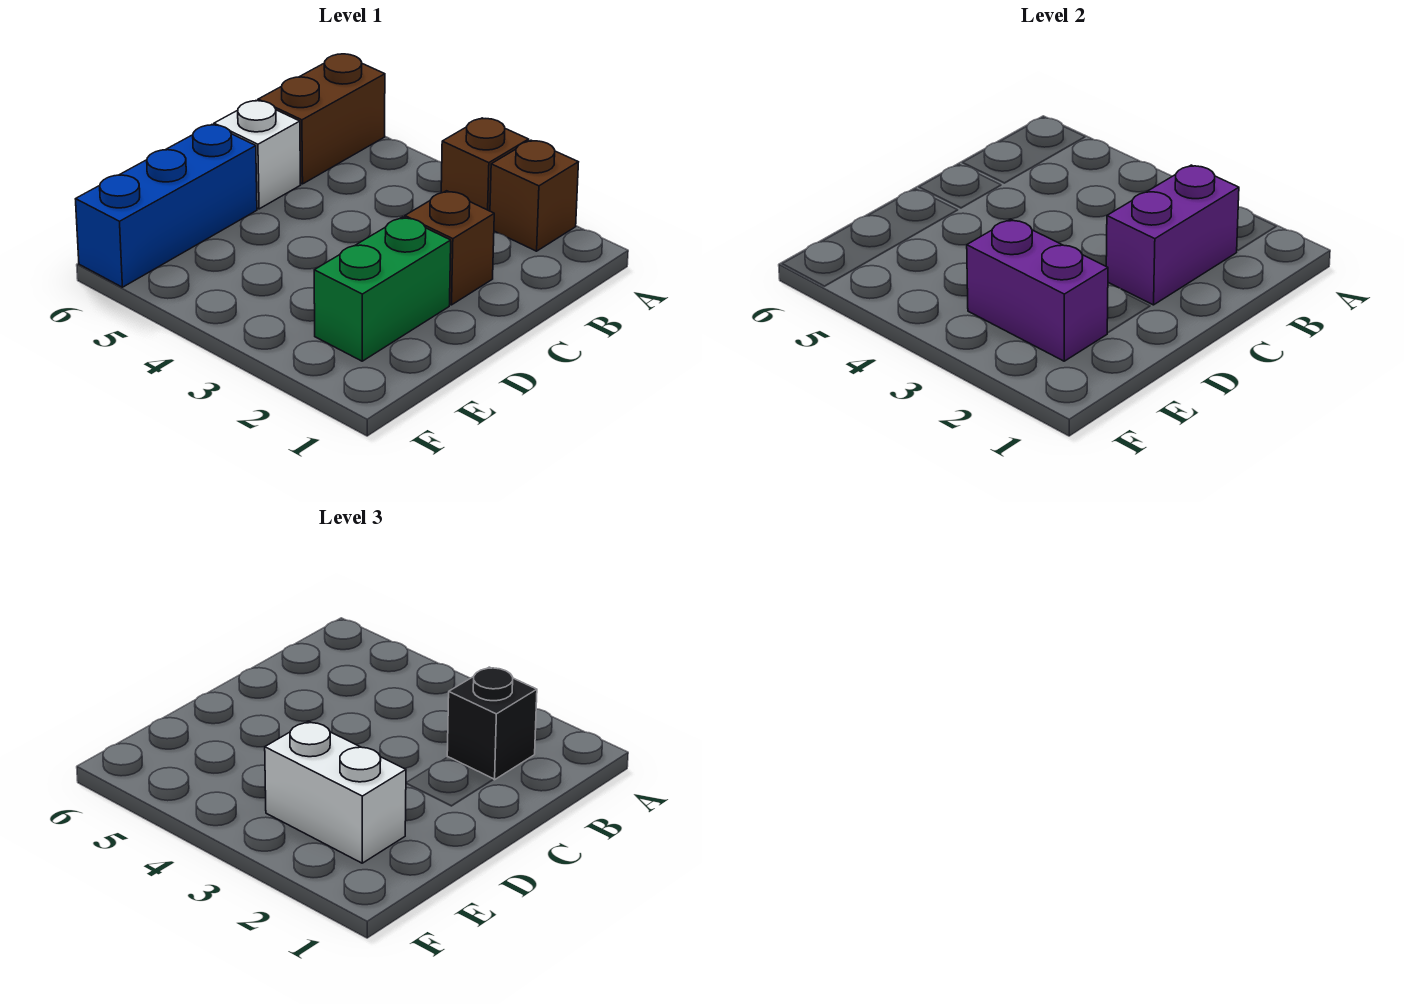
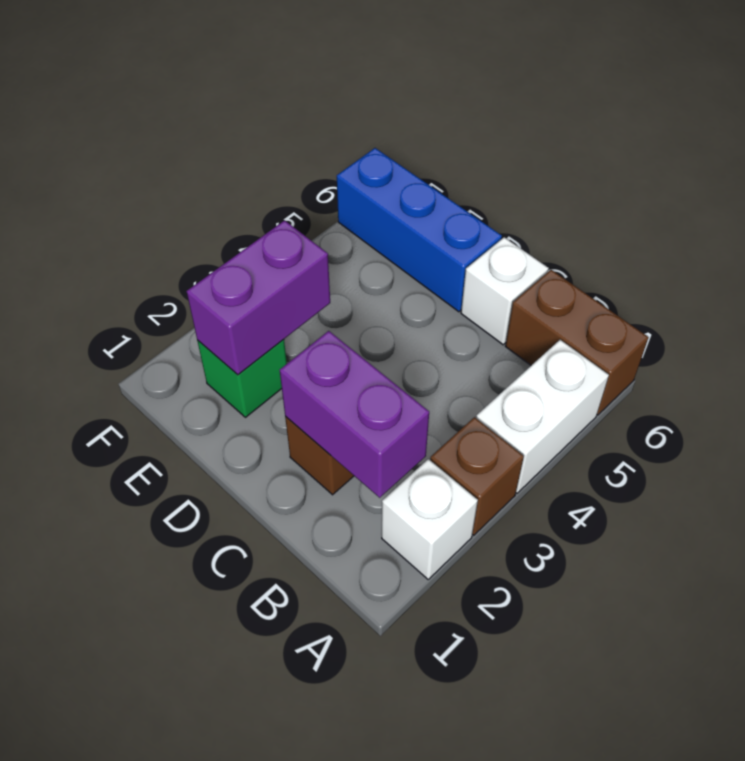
brown 1x1 brick [490,140,578,251] -> white 1x1 brick [382,459,478,579]
black 1x1 brick [447,667,537,780] -> none
green 1x2 brick [314,217,451,361] -> green 1x1 brick [197,340,287,417]
white 1x2 brick [265,721,406,863] -> white 1x2 brick moved to [476,340,609,493]

